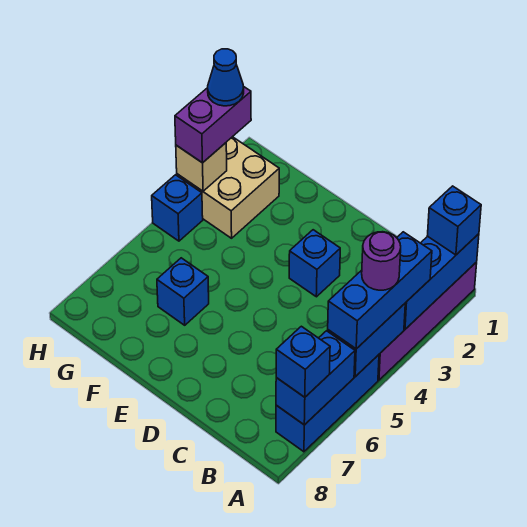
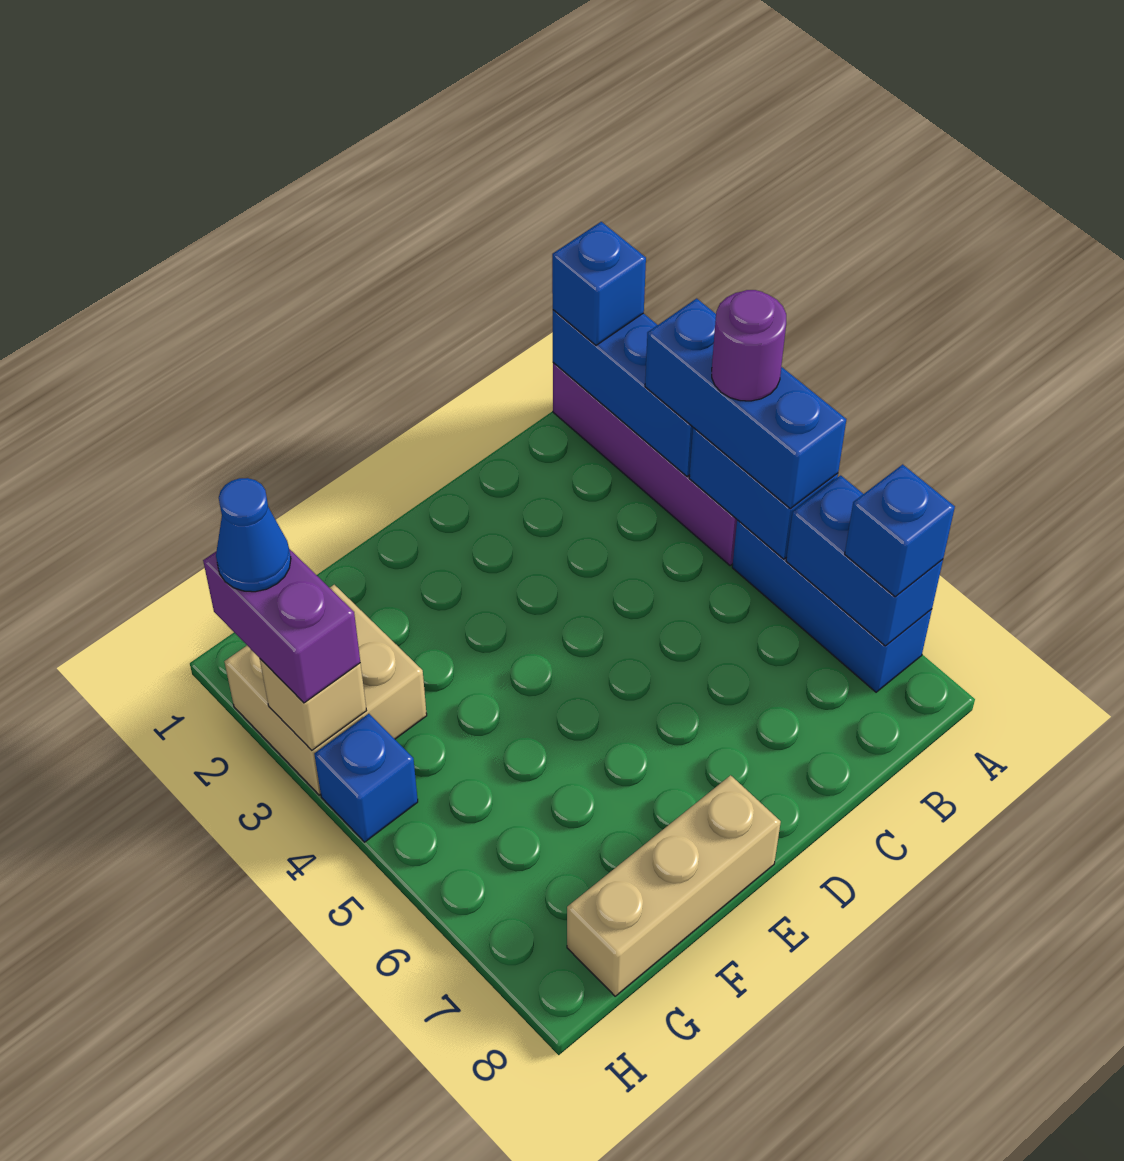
blue 1x1 brick [289,230,340,297] -> none
none -> tan 1x3 brick [567,775,781,996]
blue 1x1 brick [157,258,209,325] -> none

